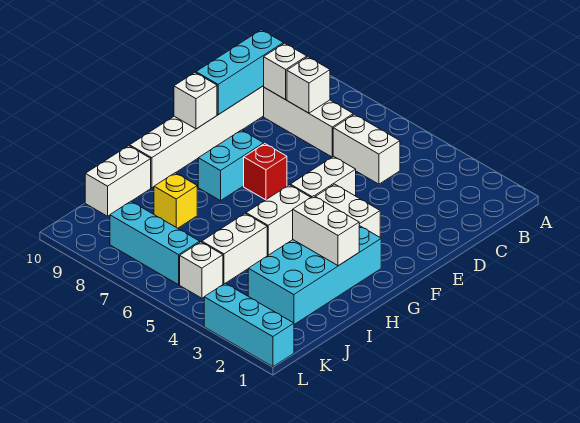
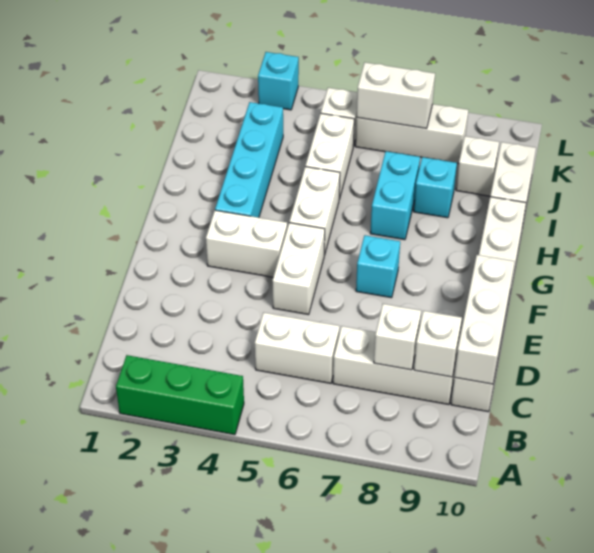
none -> green 1x3 brick [116,355,244,435]
cyan 1x3 brick [196,30,284,115] -> white 1x3 brick [454,255,514,384]
red 1x1 brick [244,144,287,200] -> cyan 1x1 brick [356,235,400,298]
cyan 1x2 brick [198,130,264,201] -> cyan 1x2 brick moved to [370,151,420,240]
white 1x1 brick [174,73,217,129] -> white 1x1 brick moved to [456,136,499,196]
cyan 2x4 brick [248,226,381,324] -> cyan 1x4 brick [215,102,283,218]
white 1x2 brick [293,196,359,266] -> white 1x2 brick moved to [357,62,435,129]
yellow 1x1 brick [154,173,197,228] -> cyan 1x1 brick [414,157,457,218]
cyan 1x3 brick [110,201,200,285] -> white 1x3 brick [355,104,468,164]
cyan 1x3 brick [204,283,294,367] -> cyan 1x1 brick [258,52,299,110]

